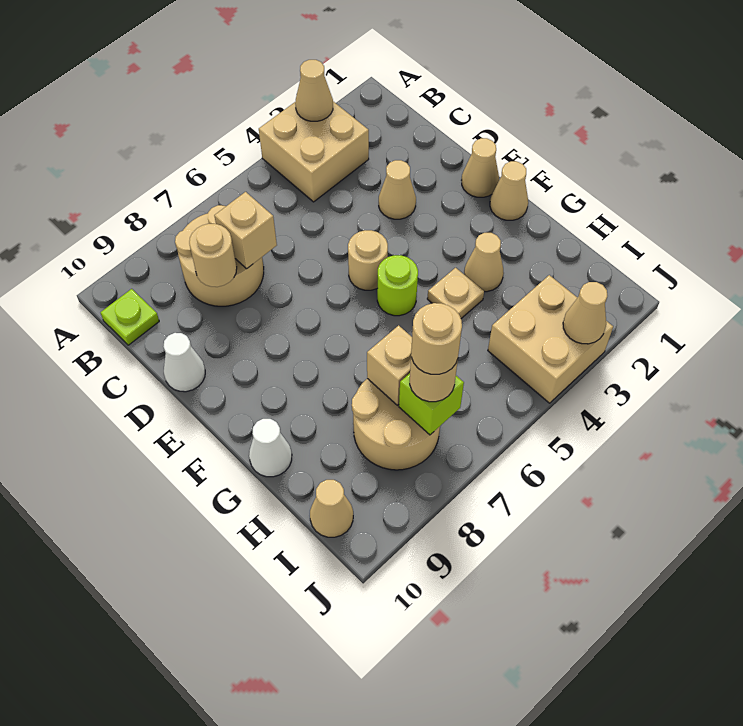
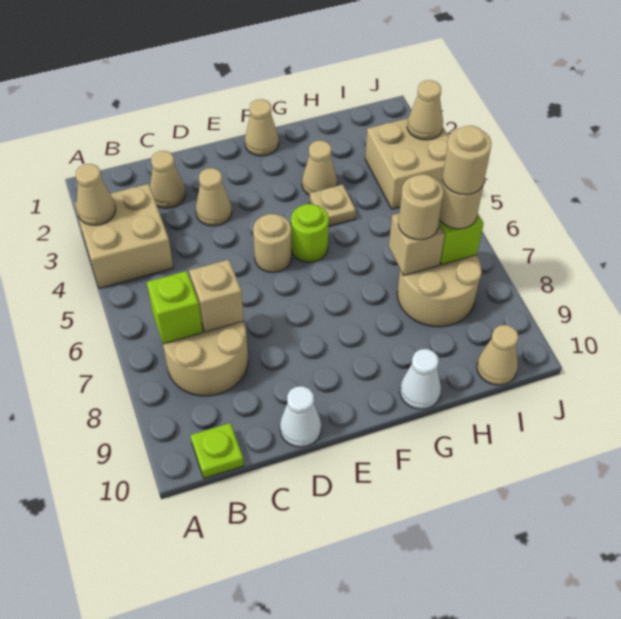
none -> lime 1x1 brick [147,271,203,344]
tan 1x1 round brick [189,224,237,287] -> tan 1x1 round brick moved to [398,174,444,240]
tan 1x1 cone [462,138,499,197] -> tan 1x1 cone moved to [150,151,186,208]

